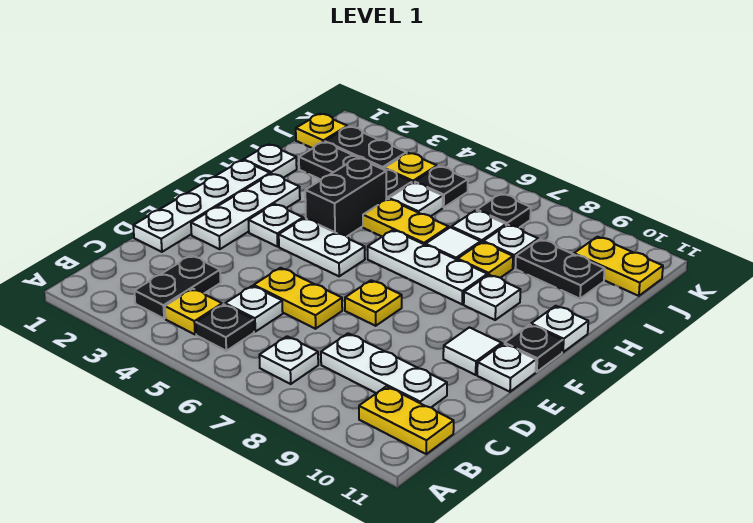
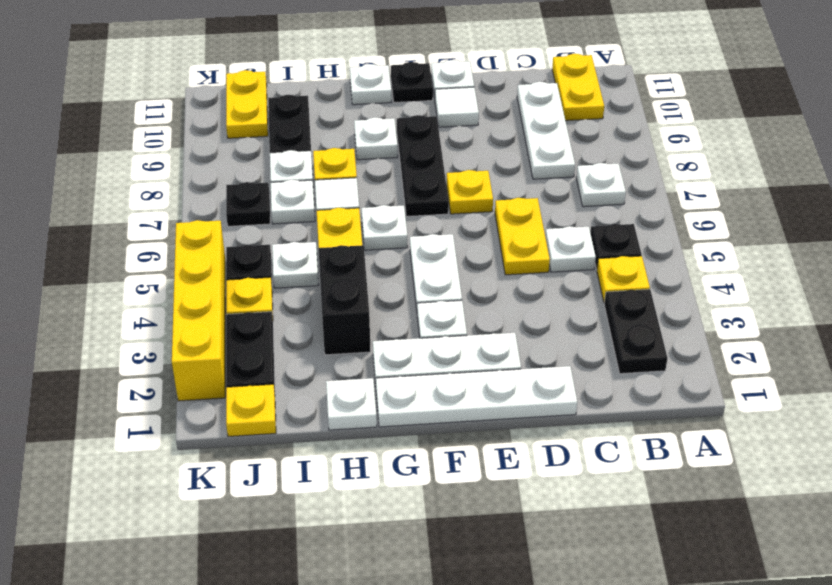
black 1x2 plate [135,255,221,319] -> black 1x2 plate turned to [604,289,667,374]
black 1x2 brick [305,158,386,236] -> black 1x2 brick turned to [319,245,371,355]
white 1x3 plate [368,230,487,304] -> white 1x1 plate [362,205,408,250]
black 1x3 plate [299,142,412,199] -> black 1x3 plate moved to [397,115,449,216]
none -> yellow 1x4 brick [172,220,225,401]

